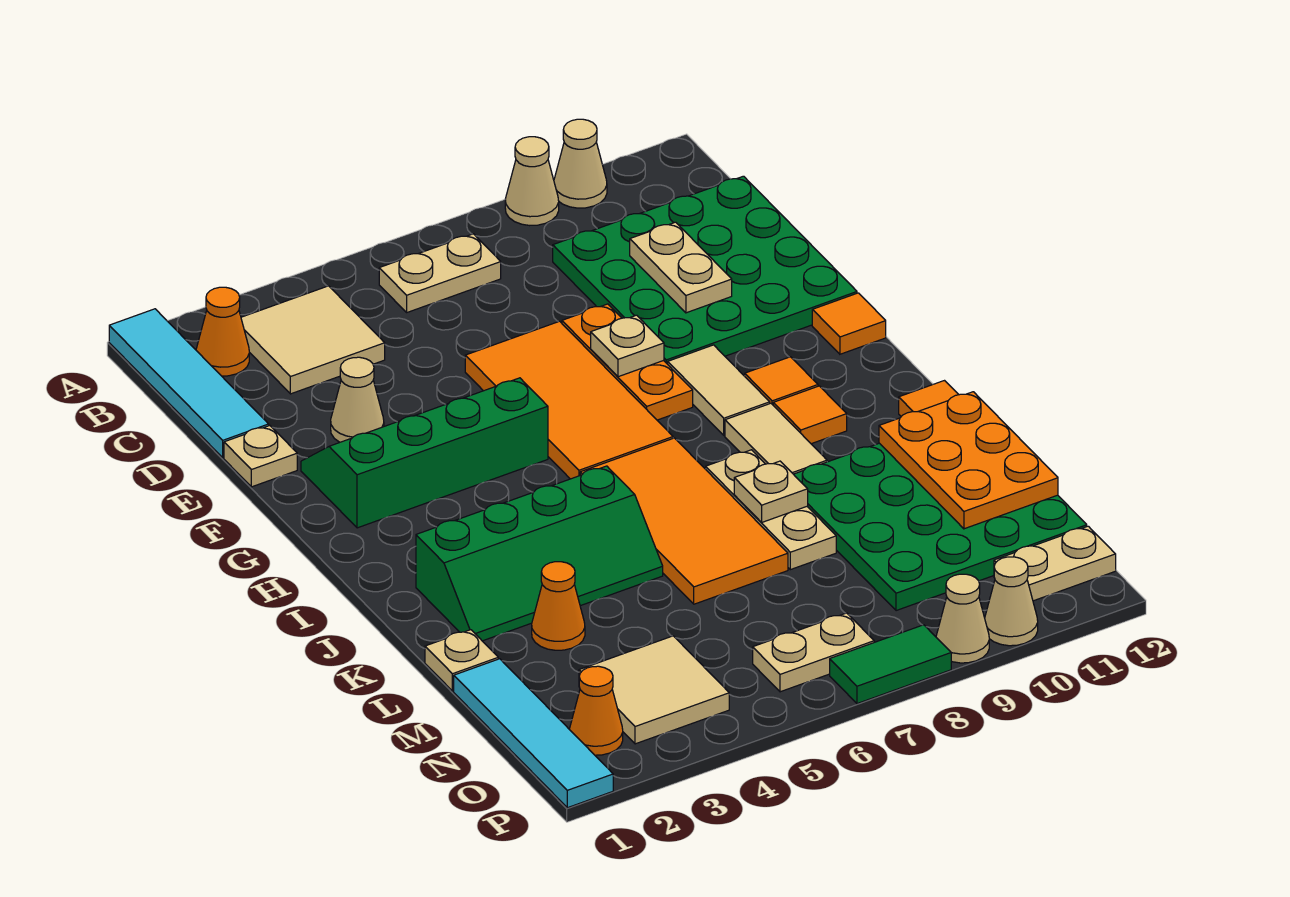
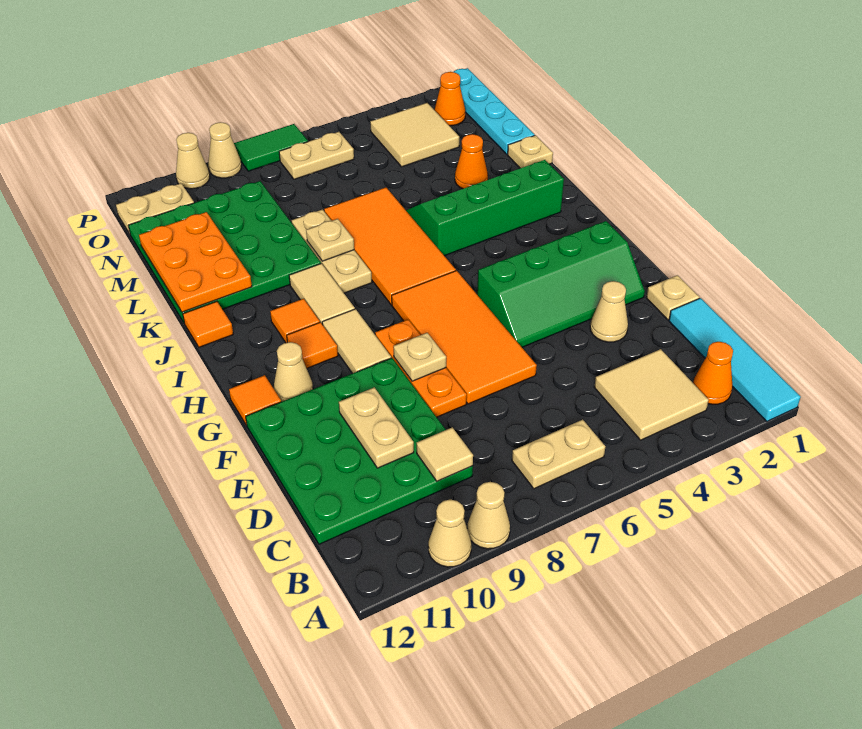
none -> tan 1x1 tile [417,427,473,481]
none -> tan 1x1 cone [274,342,313,402]
cyan 1x4 tile [454,659,613,808] -> cyan 1x4 plate [454,68,535,154]

